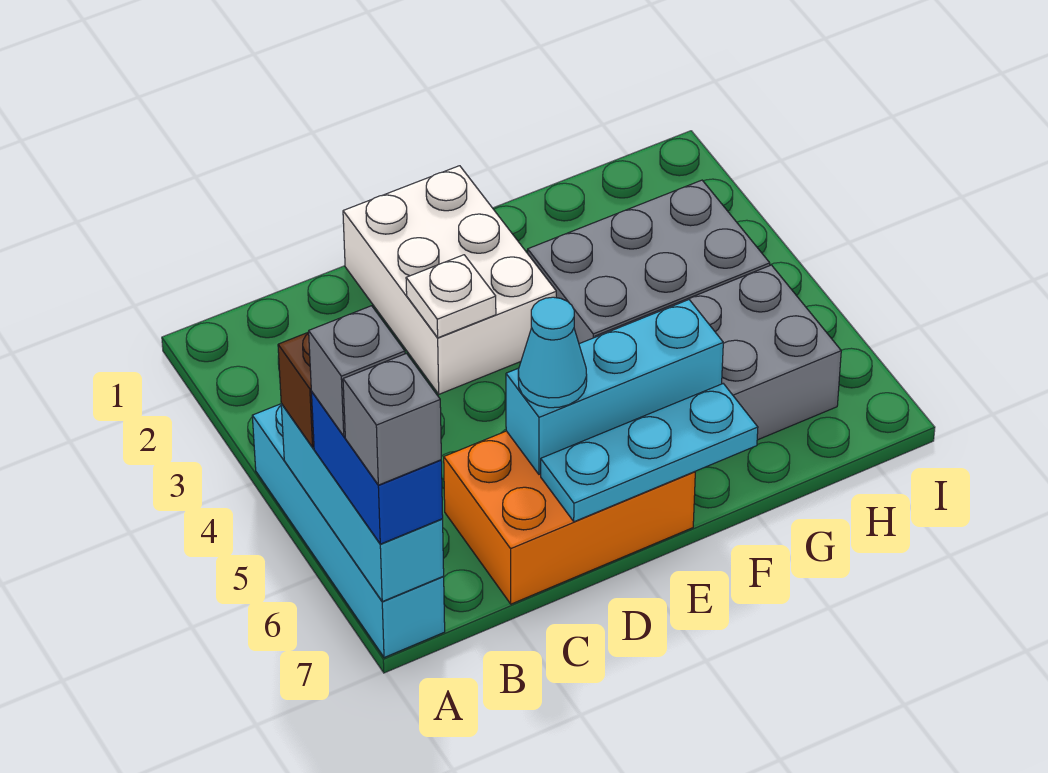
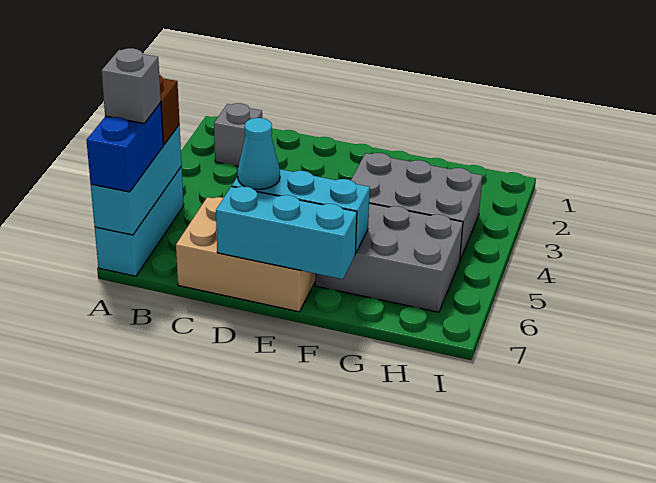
cyan 1x4 brick [252,404,445,658] -> cyan 1x3 brick [95,166,184,276]
grey 1x1 brick [343,353,441,485] -> grey 1x1 brick moved to [214,103,262,166]
orange 2x3 brick [444,431,695,604] -> tan 2x3 brick [176,197,315,312]
white 2x3 brick [343,166,556,394] -> none
white 1x1 plate [406,255,496,338] -> none
cyan 1x3 plate [541,384,758,522] -> cyan 1x3 brick [216,186,357,279]

